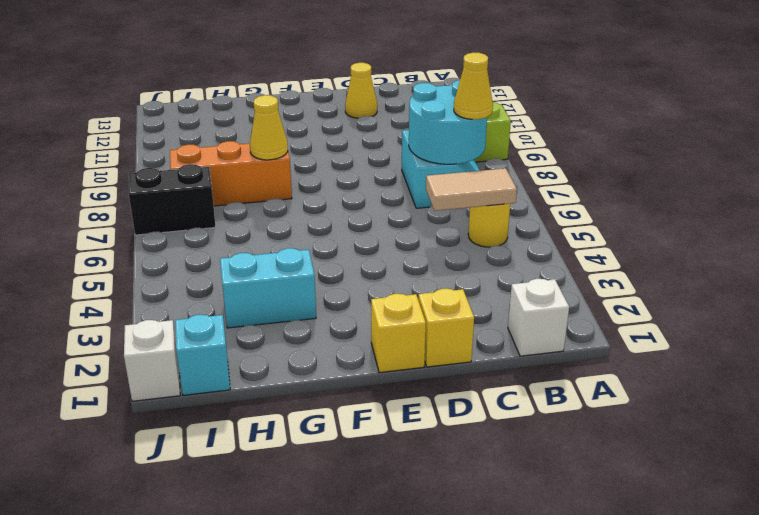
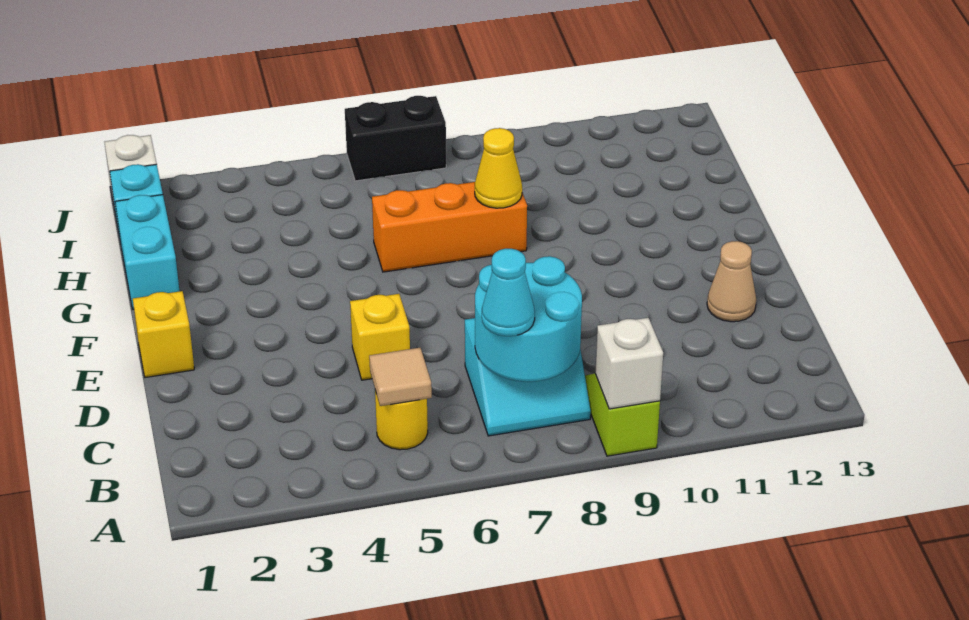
white 1x1 brick [508,279,569,356] -> white 1x1 brick moved to [595,318,663,409]
tan 1x2 tile [426,168,517,211] -> tan 1x1 tile [369,348,432,406]
yellow 1x1 cone [454,53,493,119] -> cyan 1x1 cone [482,249,535,336]
yellow 1x1 brick [418,289,474,367] -> yellow 1x1 brick moved to [350,294,410,380]
yellow 1x1 cone [345,63,377,118] -> tan 1x1 cone [707,241,756,322]
cyan 1x2 brick [220,248,316,328] -> cyan 1x2 brick moved to [115,195,179,309]
orange 1x3 brick [170,141,292,206] -> orange 1x3 brick turned to [372,182,527,272]
black 1x2 brick [129,164,215,235] -> black 1x2 brick turned to [345,96,446,181]

